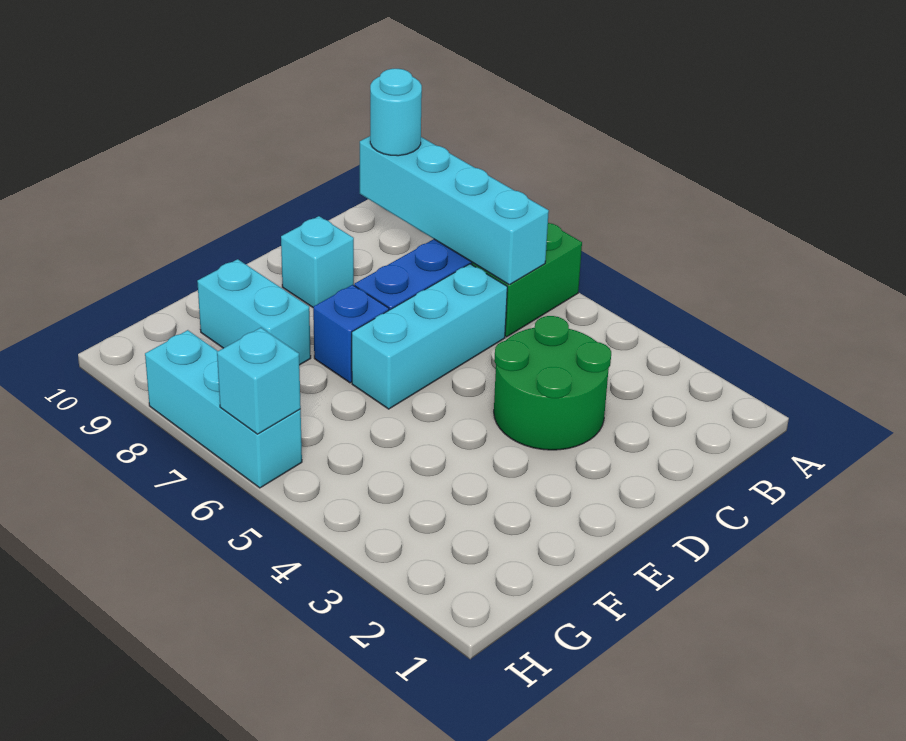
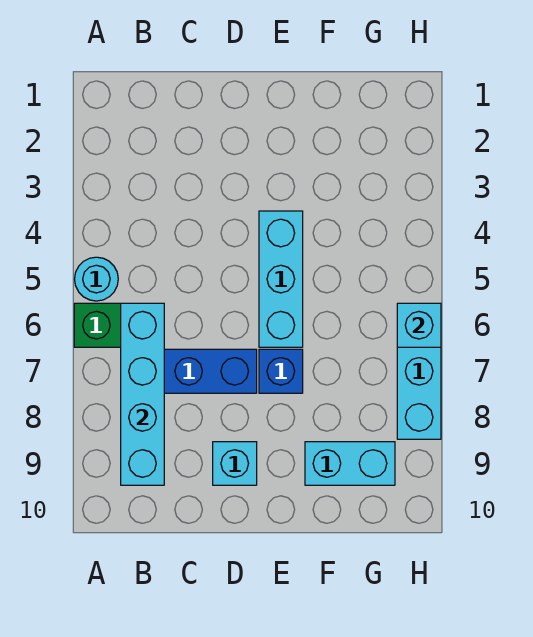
cyan 1x1 round brick [370,69,422,156] -> cyan 1x1 round brick moved to [75,257,118,301]
green 2x2 round brick [494,316,611,450] -> none
cyan 1x3 brick [352,264,507,409] -> cyan 1x3 brick turned to [259,211,303,347]
cyan 1x2 brick [197,259,311,365] -> cyan 1x2 brick turned to [305,442,395,485]

